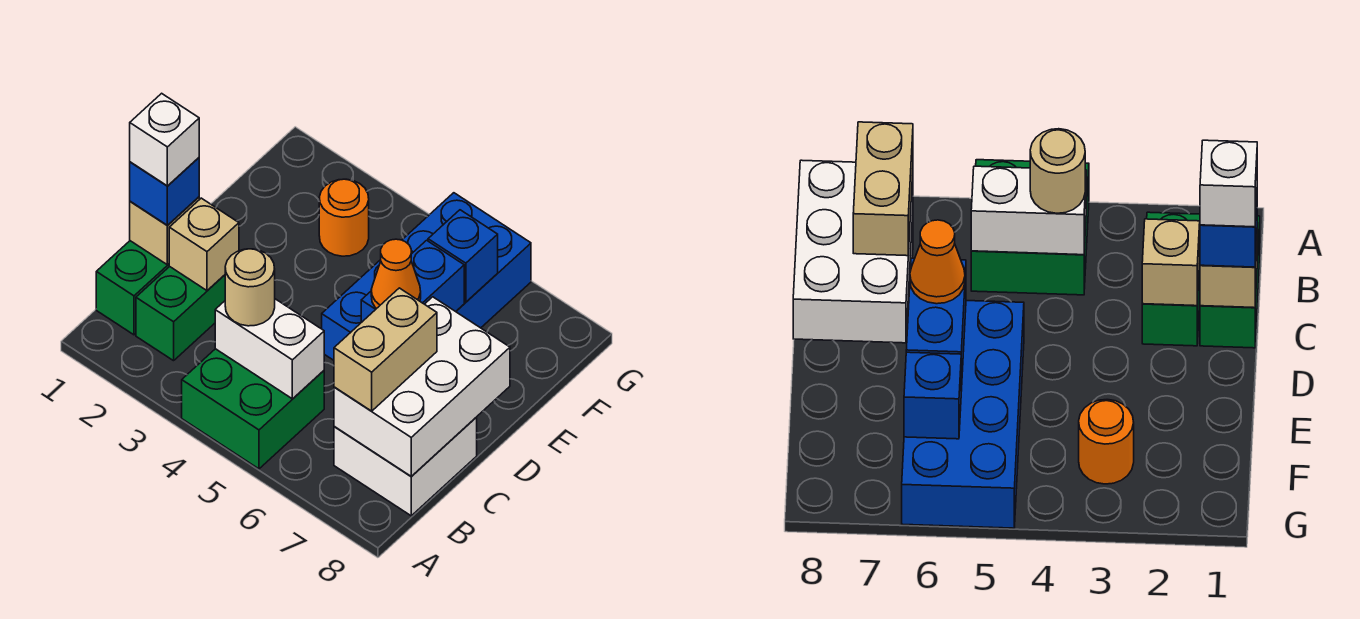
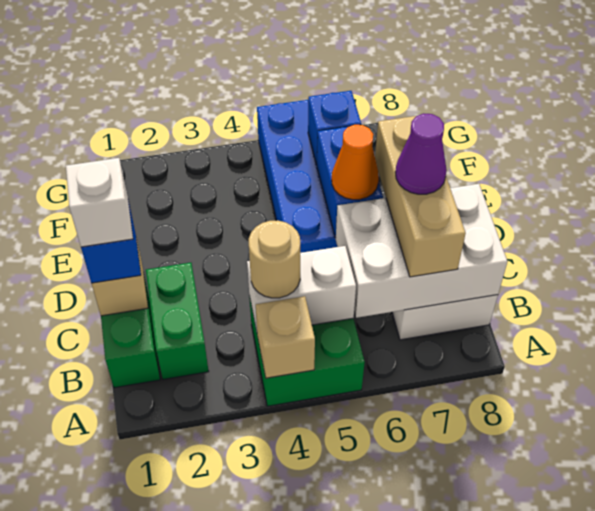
white 2x3 brick [334,297,510,476] -> white 2x3 brick turned to [335,184,507,318]
tan 1x2 brick [334,288,437,411] -> tan 1x3 brick [375,116,466,277]
tan 1x1 brick [169,198,239,290] -> tan 1x1 brick moved to [256,296,315,378]
none -> purple 1x1 cone [395,114,447,194]
orange 1x1 round brick [319,179,369,256] -> none

